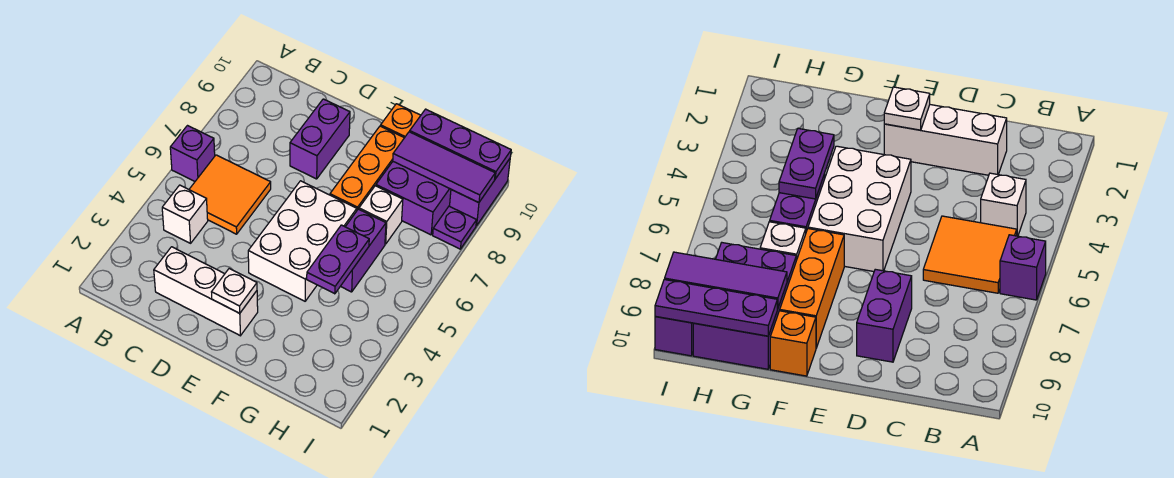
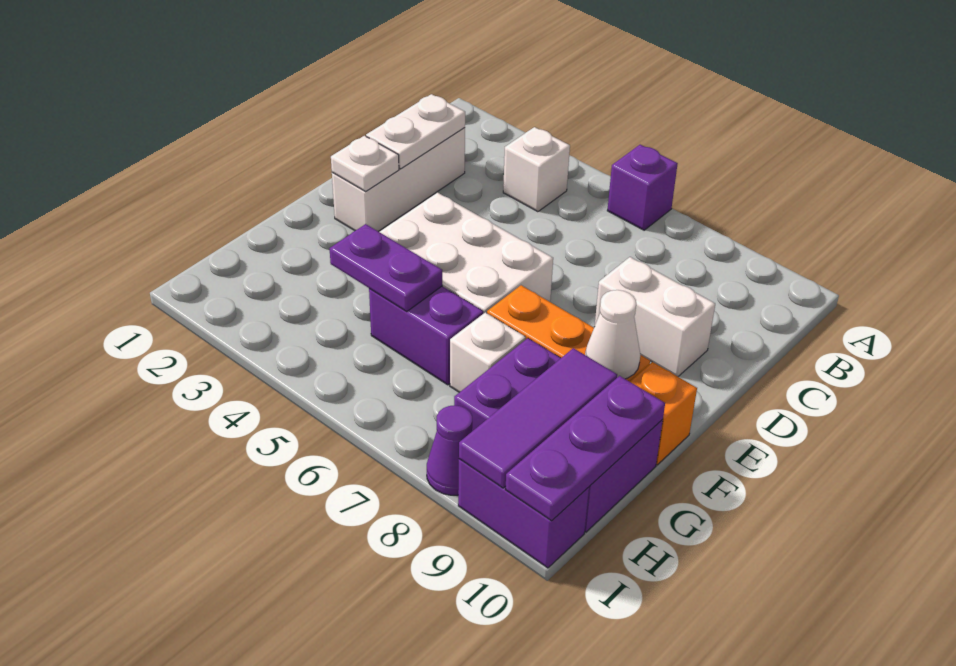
orange 2x2 tile [189,155,271,234] -> none
none -> white 1x2 plate [366,94,465,169]
purple 1x2 brick [290,99,350,179] -> white 1x2 brick [595,257,715,376]
none -> white 1x1 cone [585,290,640,379]
purple 1x1 plate [433,206,477,249] -> purple 1x1 cone [427,405,472,495]

